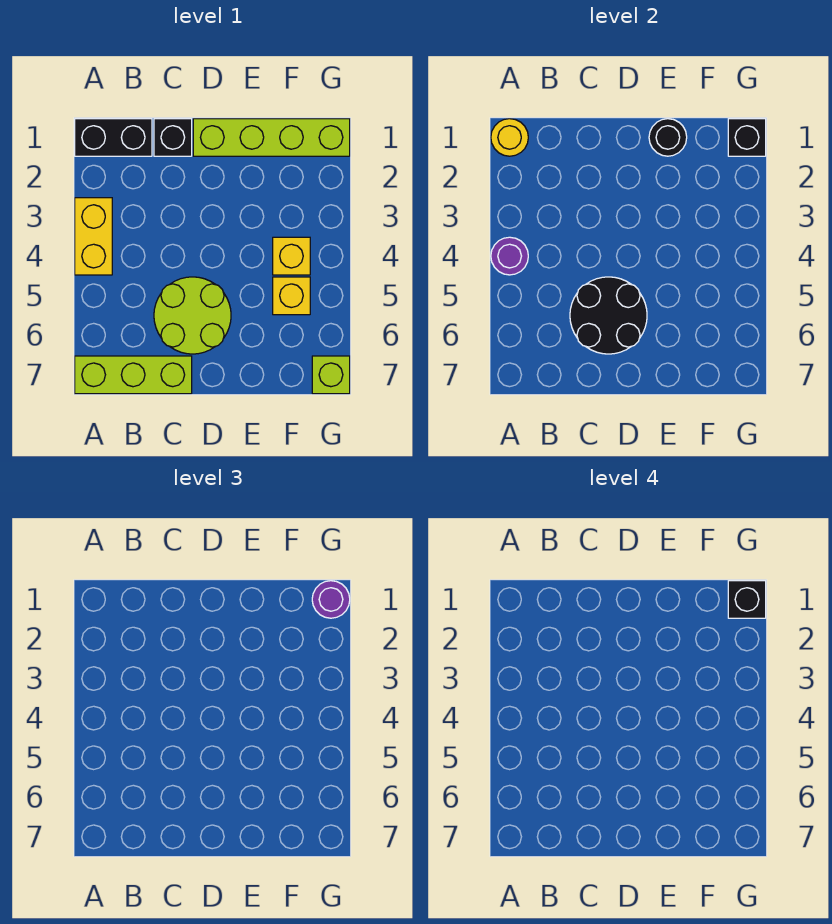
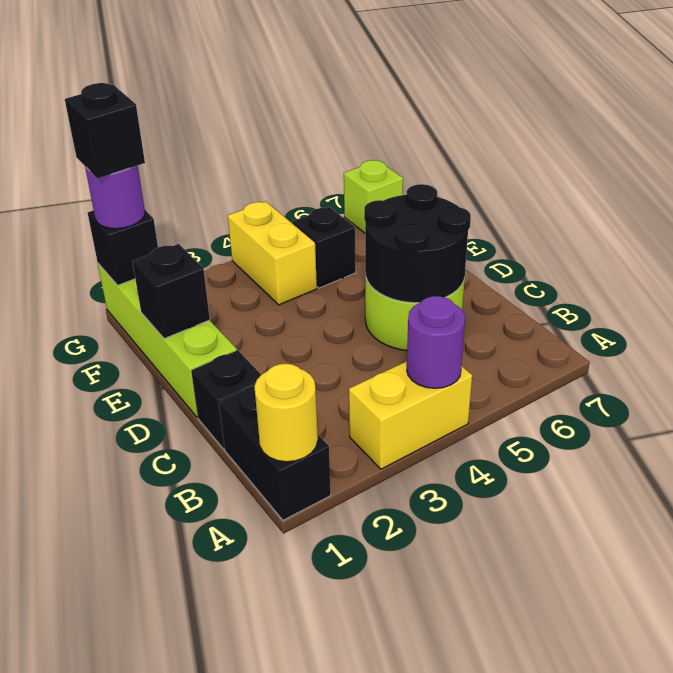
lime 1x3 brick [75,356,192,394] -> none
black 1x1 round brick [649,119,687,156] -> black 1x1 brick [132,244,210,339]
yellow 1x1 brick [273,237,310,275] -> yellow 1x2 brick [228,201,317,305]
yellow 1x1 brick [273,277,310,315] -> black 1x1 brick [292,207,356,288]

